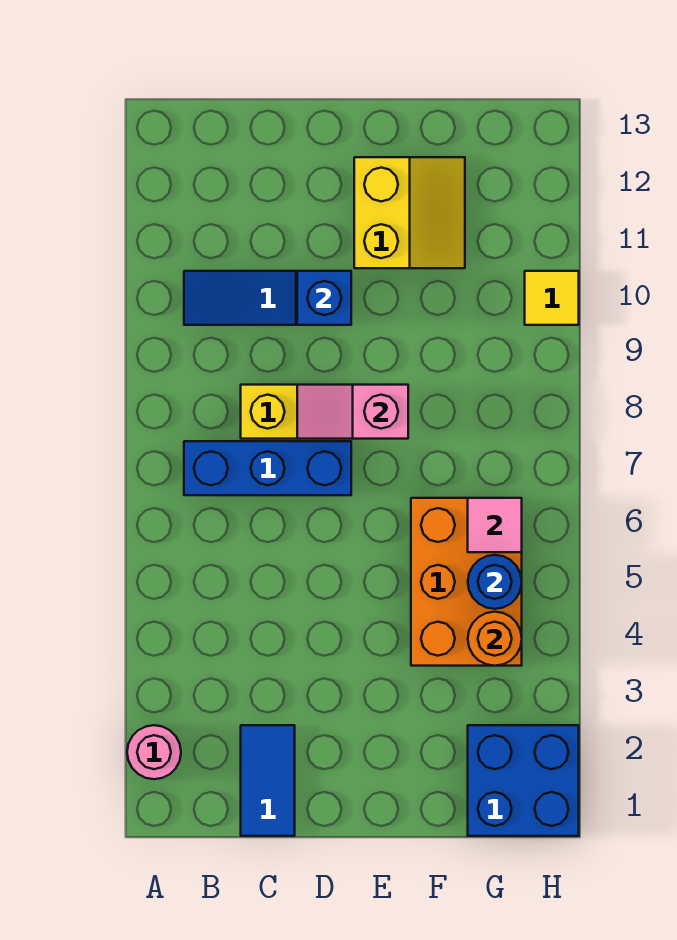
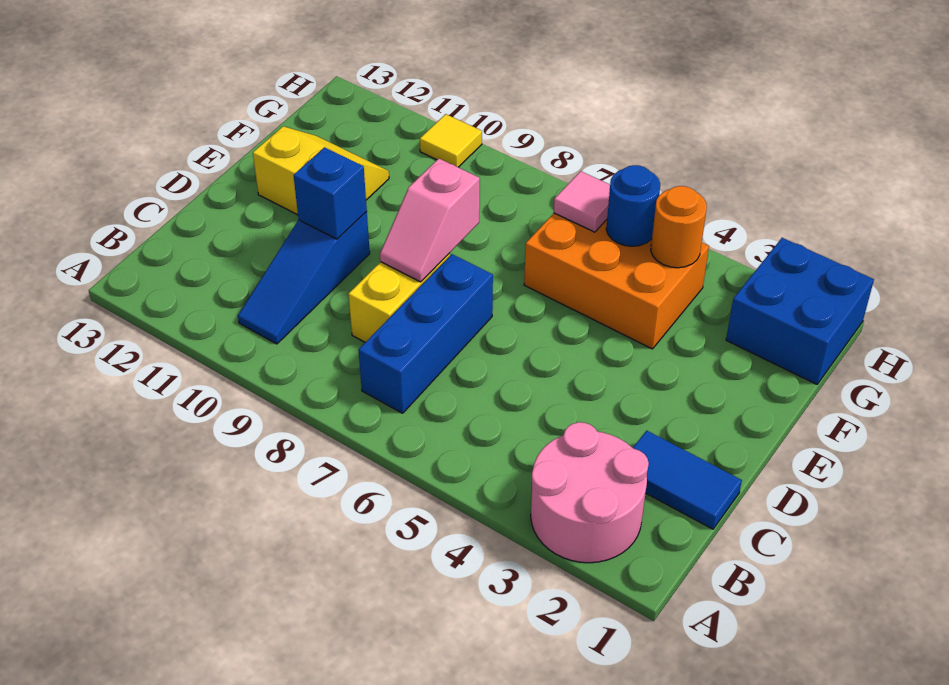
pink 1x1 round brick [127,725,181,779] -> pink 2x2 round brick [531,422,649,563]

